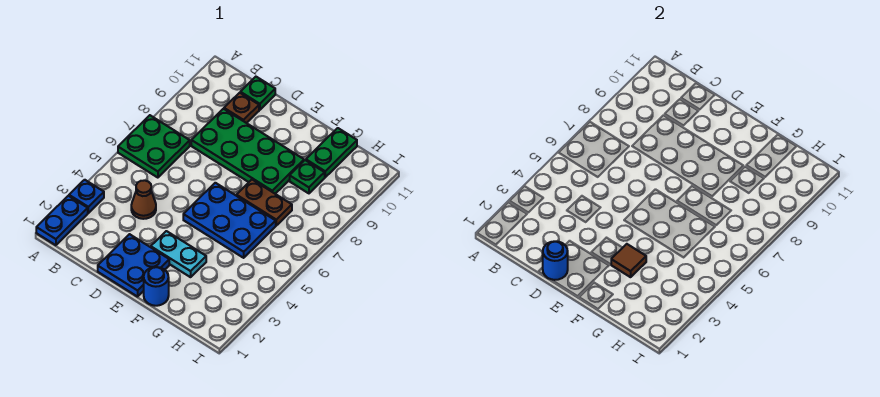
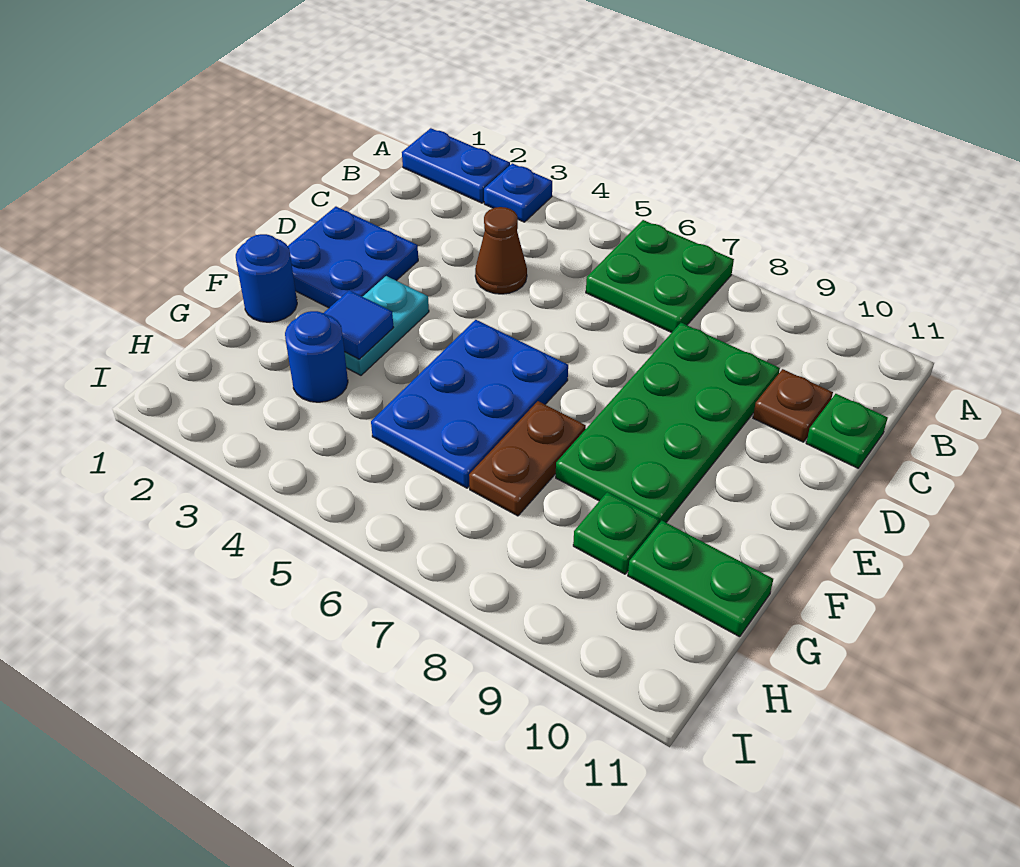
blue 1x1 round brick [543,241,568,280] -> blue 1x1 round brick moved to [285,311,348,402]
brown 1x1 tile [611,244,646,277] -> blue 1x1 tile [324,290,394,359]

